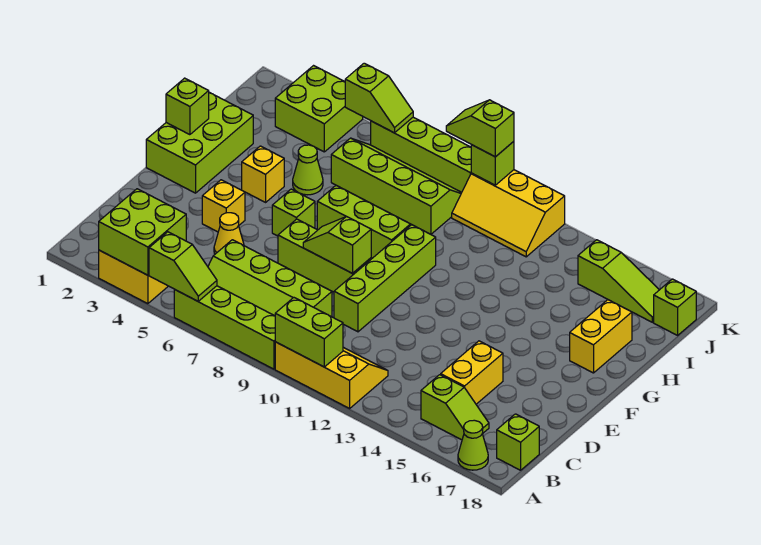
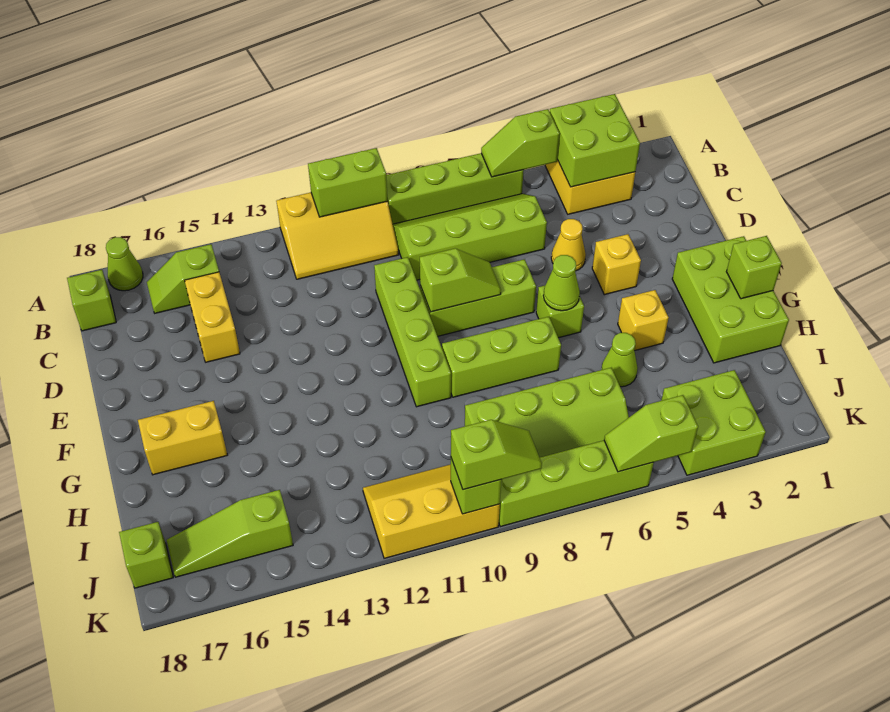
none -> lime 1x1 cone [543,255,580,311]
yellow 1x2 brick [570,300,632,373] -> yellow 1x2 brick turned to [138,401,227,475]

